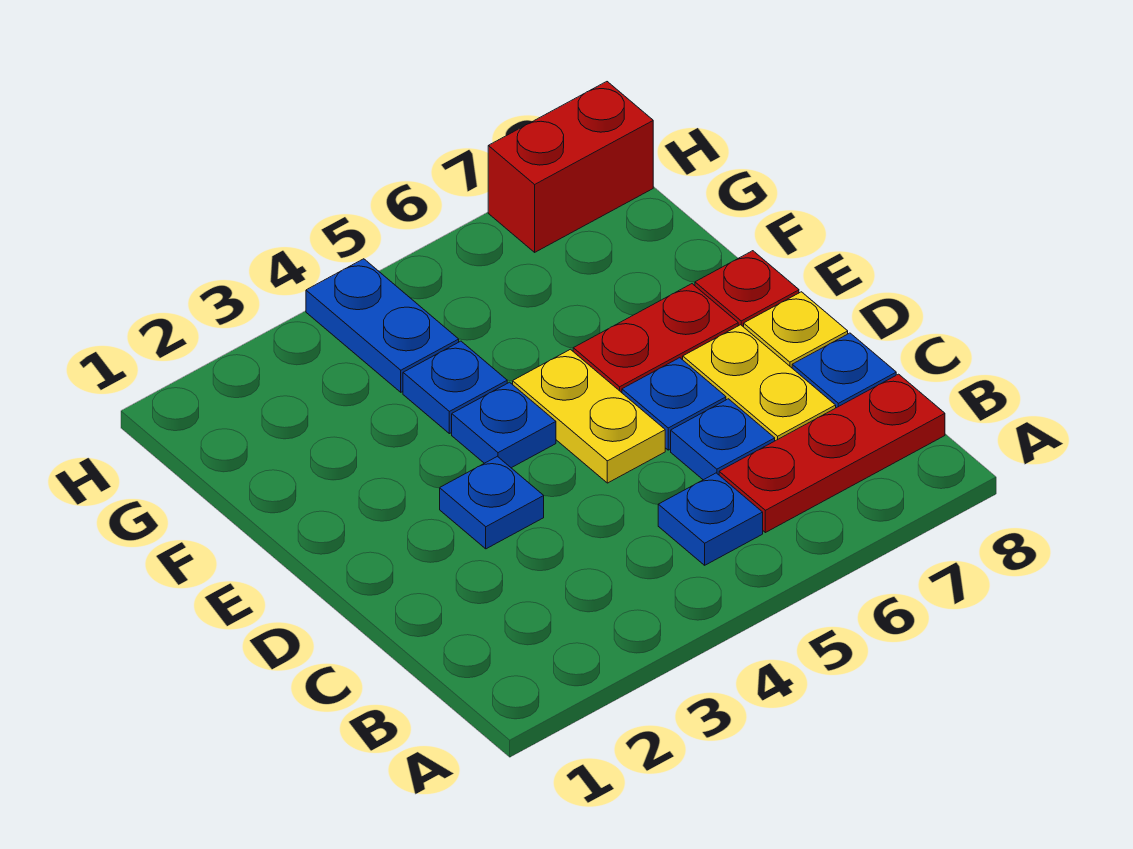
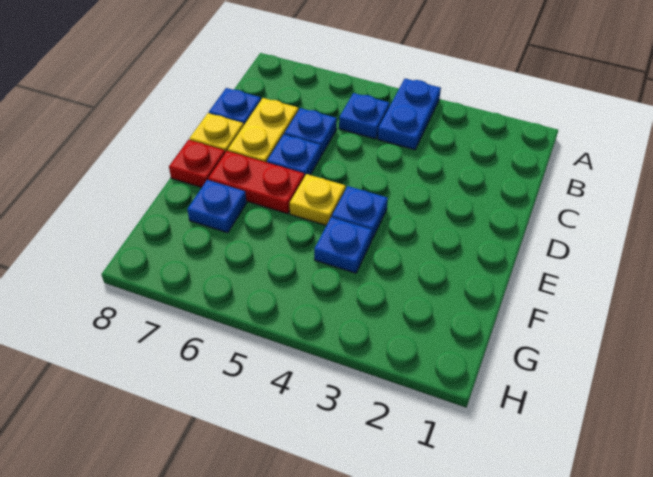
red 1x3 plate [719,374,945,533] -> none
blue 1x1 plate [440,456,544,549] -> blue 1x1 plate moved to [187,180,247,233]
yellow 1x2 plate [513,349,665,483] -> yellow 1x1 plate [290,174,346,226]
blue 1x2 plate [306,259,459,392] -> blue 1x2 plate moved to [378,79,441,150]
red 1x2 brick [488,82,653,252] -> none

